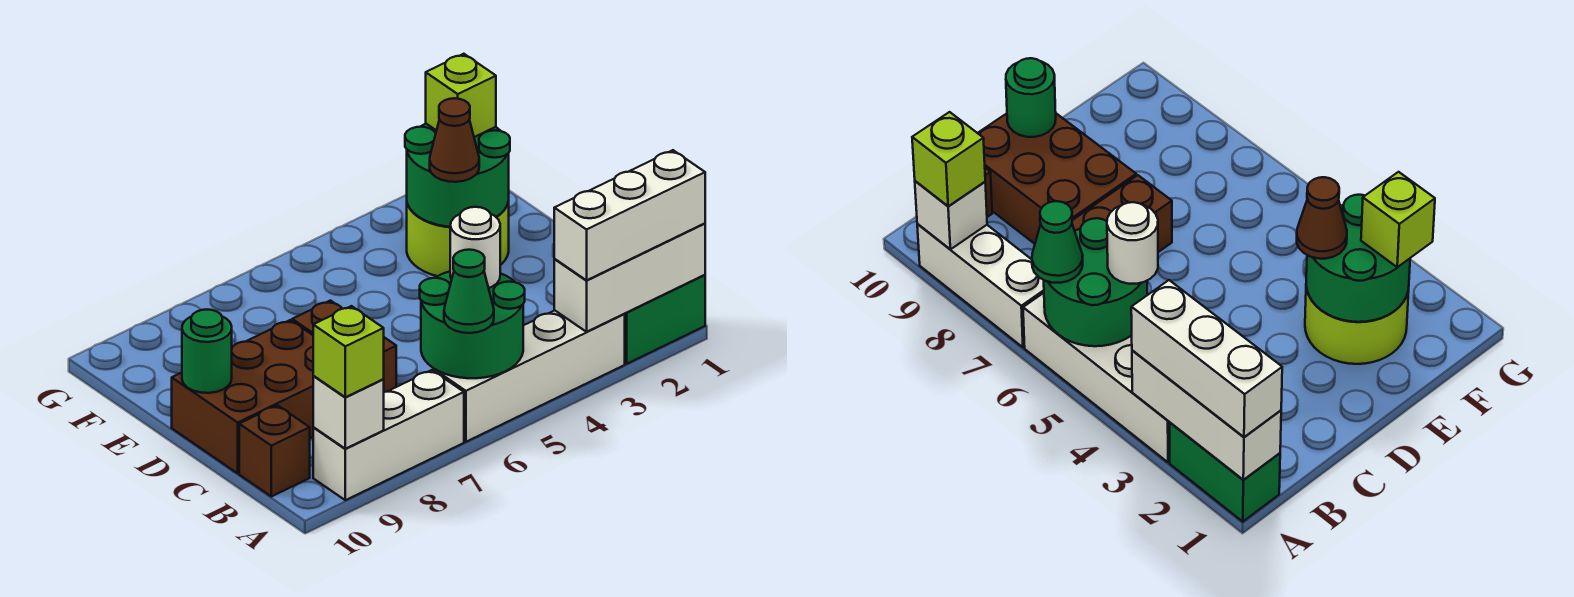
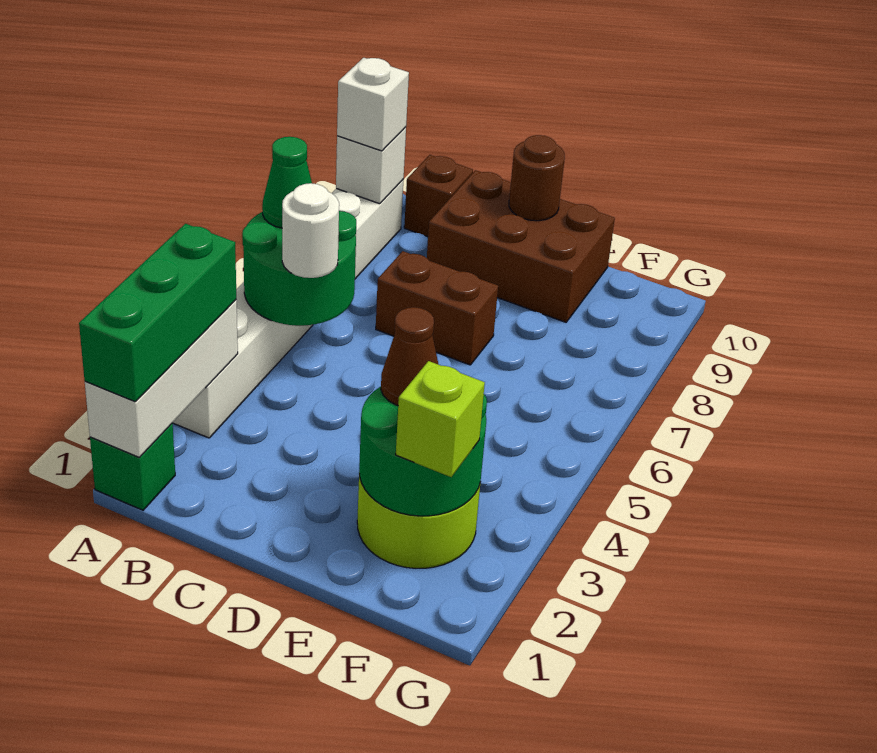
green 1x2 brick [625,275,705,364] -> green 1x1 brick [90,423,175,510]
white 1x3 brick [554,150,705,280] -> green 1x3 brick [79,224,236,402]
lime 1x1 brick [313,306,384,397] -> white 1x1 brick [337,58,409,151]
brown 2x3 brick [172,320,314,473] -> brown 2x3 brick turned to [427,170,615,322]
green 1x1 round brick [182,309,232,393] -> brown 1x1 round brick [509,135,565,221]

